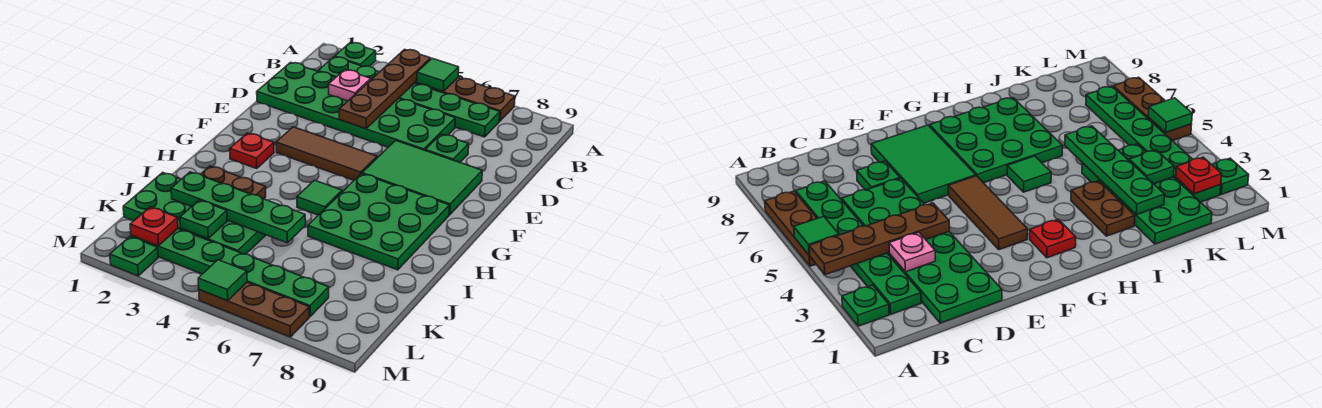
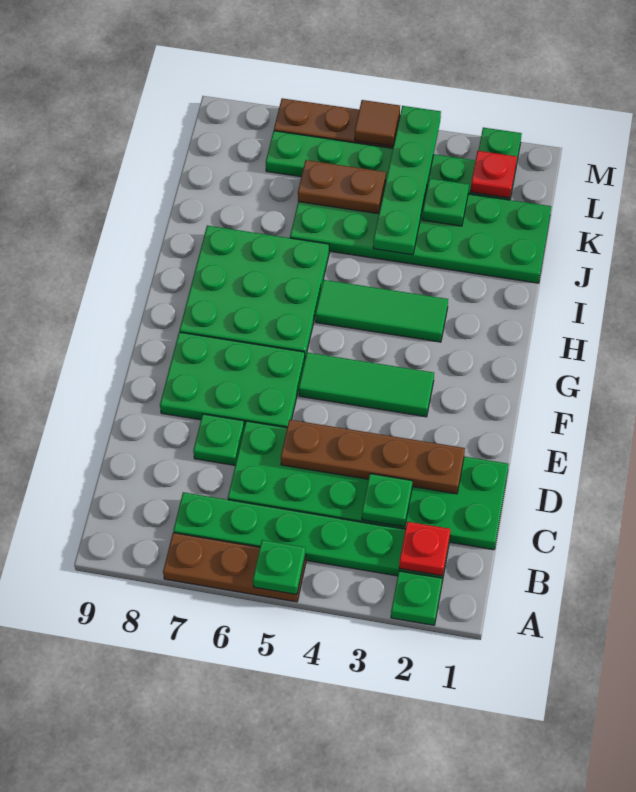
brown 1x4 plate [339,49,431,129] -> brown 1x4 plate turned to [281,420,465,494]
green 1x1 tile [417,58,459,91] -> green 1x1 plate [253,540,306,595]
pink 1x1 plate [329,70,371,101] -> green 1x1 plate [362,474,412,527]
green 2x3 tile [362,140,482,215] -> green 2x3 plate [160,332,305,428]
brown 1x3 tile [276,127,377,180] -> green 1x3 tile [299,352,434,417]
red 1x1 plate [230,133,274,169] -> red 1x1 plate moved to [399,522,450,576]
green 1x1 tile [297,180,342,215] -> green 1x3 tile [315,280,448,342]
brown 1x2 plate [201,166,266,199] -> brown 1x2 plate moved to [298,160,386,214]
green 2x4 plate [123,172,266,254] -> green 2x6 plate [290,187,551,283]
green 1x4 plate [171,172,306,243] -> green 1x4 plate turned to [373,106,441,255]
green 1x1 tile [198,260,247,301] -> brown 1x1 tile [355,100,400,146]

